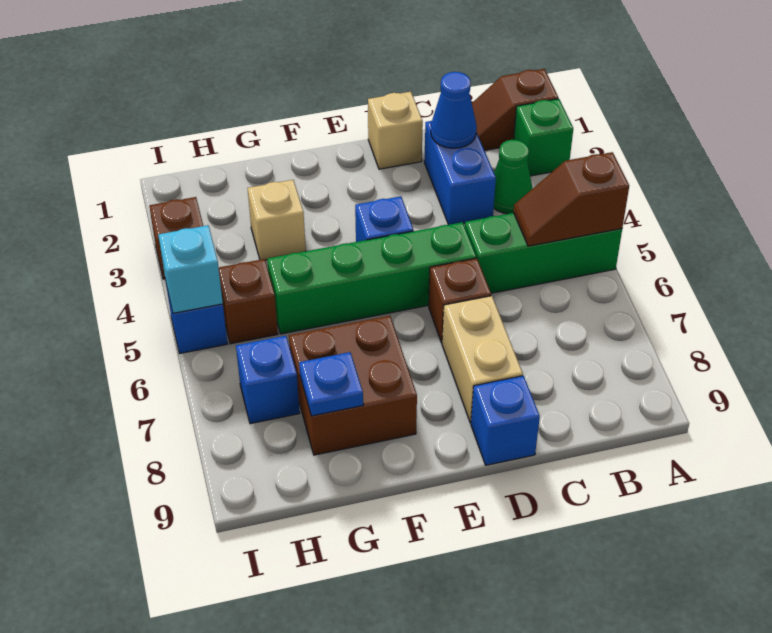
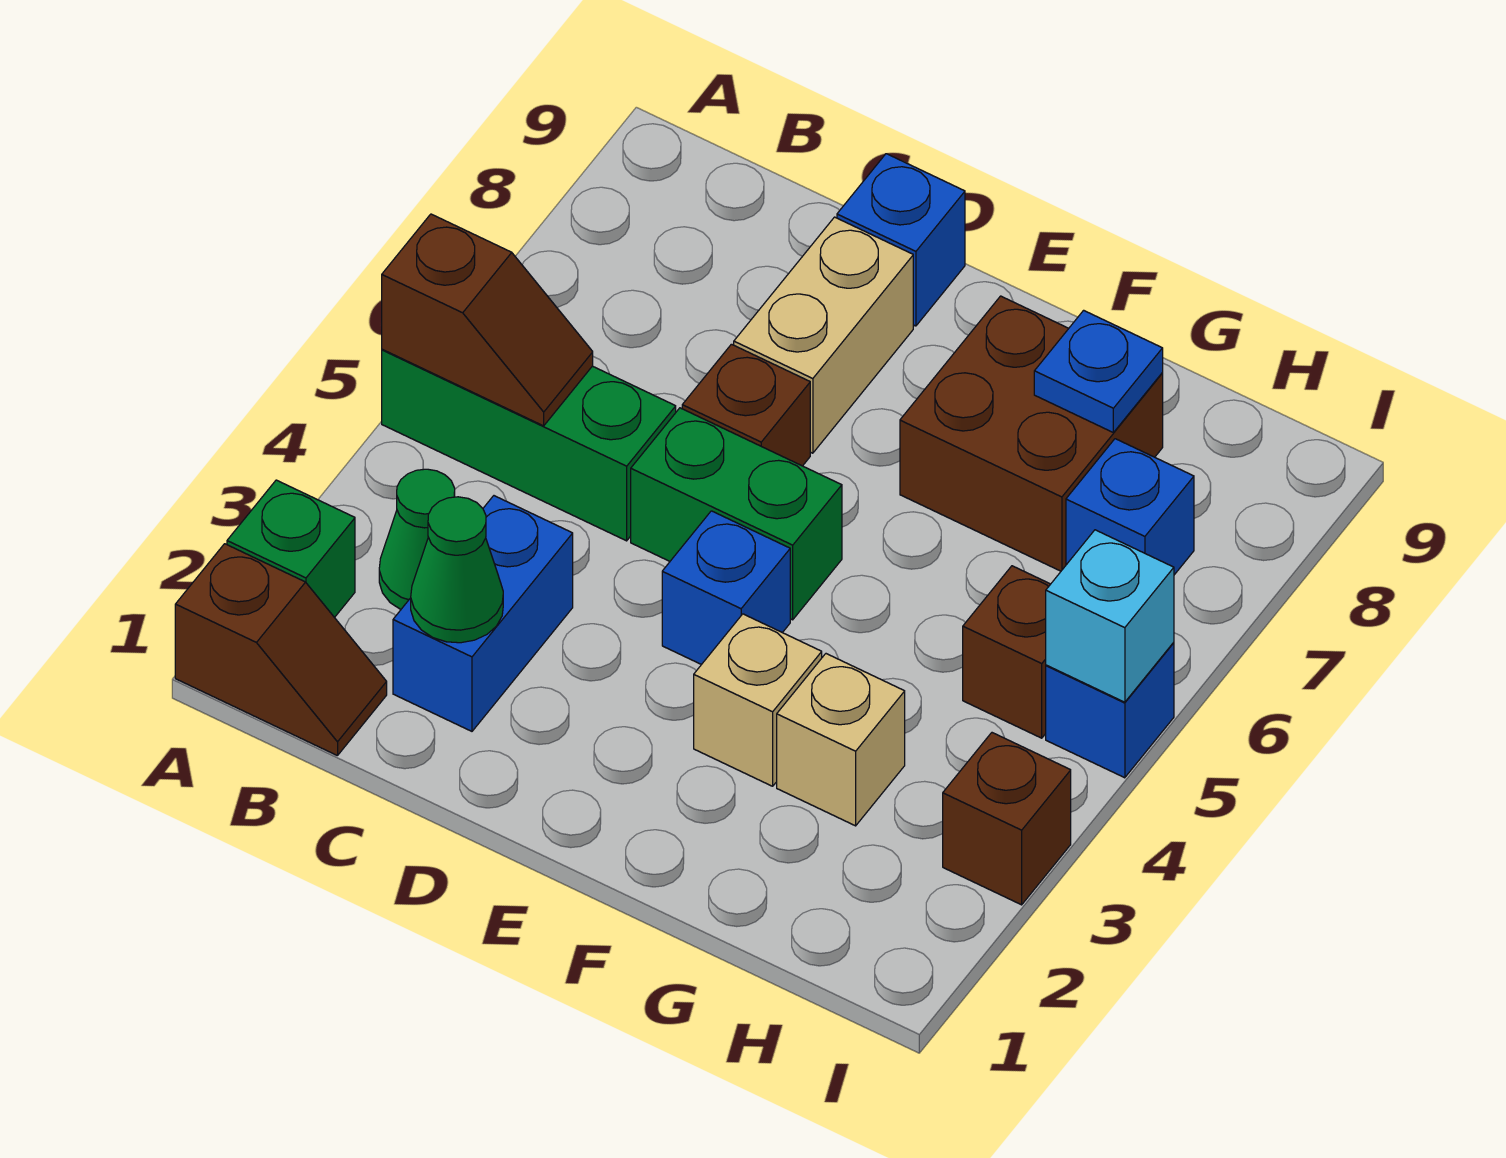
blue 1x1 cone [431,72,477,148] -> green 1x1 cone [411,497,503,643]
tan 1x1 brick [368,92,423,169] -> tan 1x1 brick moved to [694,614,822,786]
green 1x4 brick [267,222,476,334] -> green 1x2 brick [631,408,842,620]

